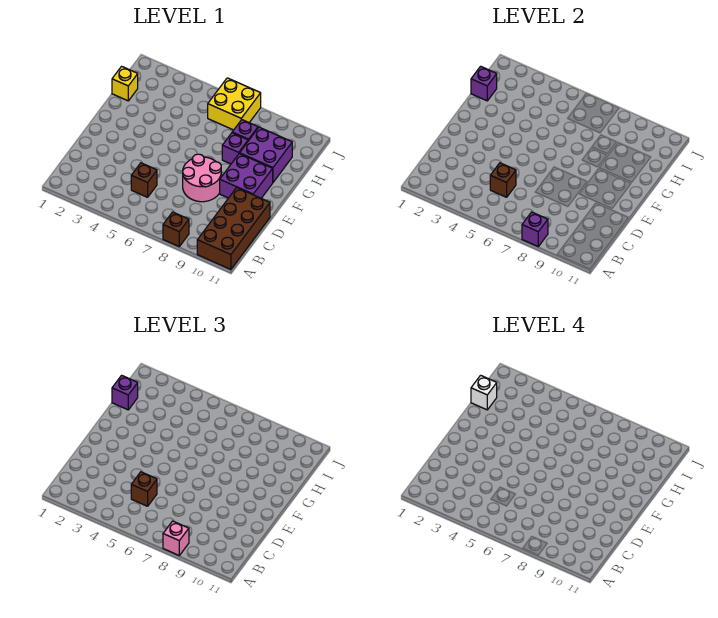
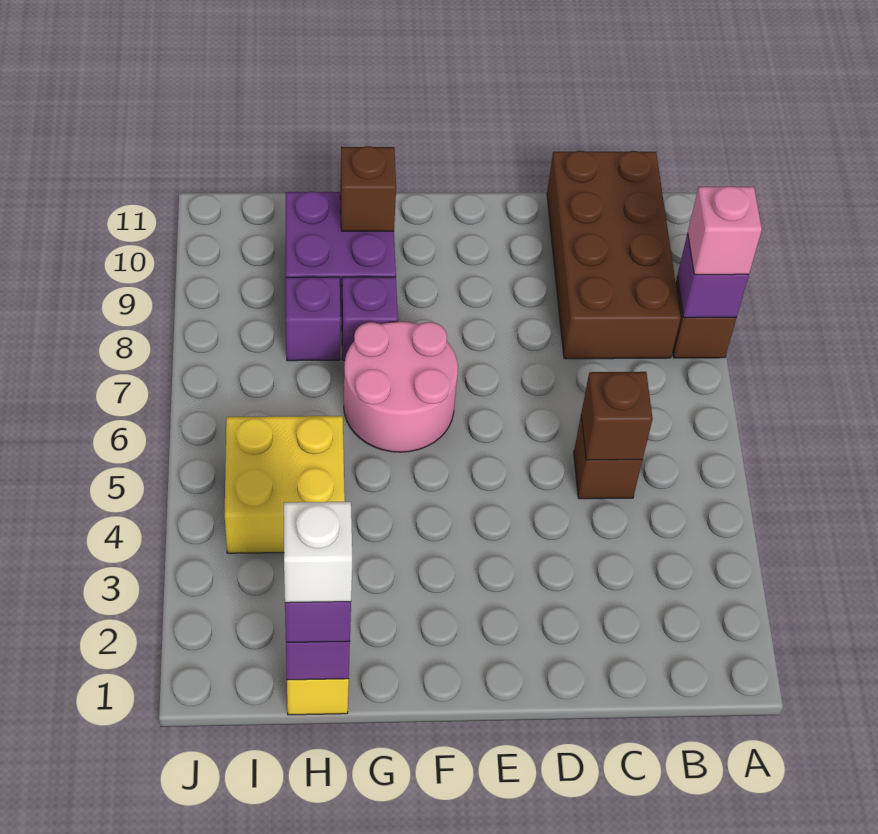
brown 2x4 brick [197,188,270,270] -> brown 2x4 brick turned to [547,151,681,359]
brown 1x1 brick [131,472,157,506] -> brown 1x1 brick moved to [340,146,396,231]
pink 2x2 round brick [183,154,221,202] -> pink 2x2 round brick moved to [344,322,458,452]
purple 2x2 brick [220,154,273,198] -> none
yellow 2x2 brick [208,78,261,130] -> yellow 2x2 brick moved to [225,416,345,553]

